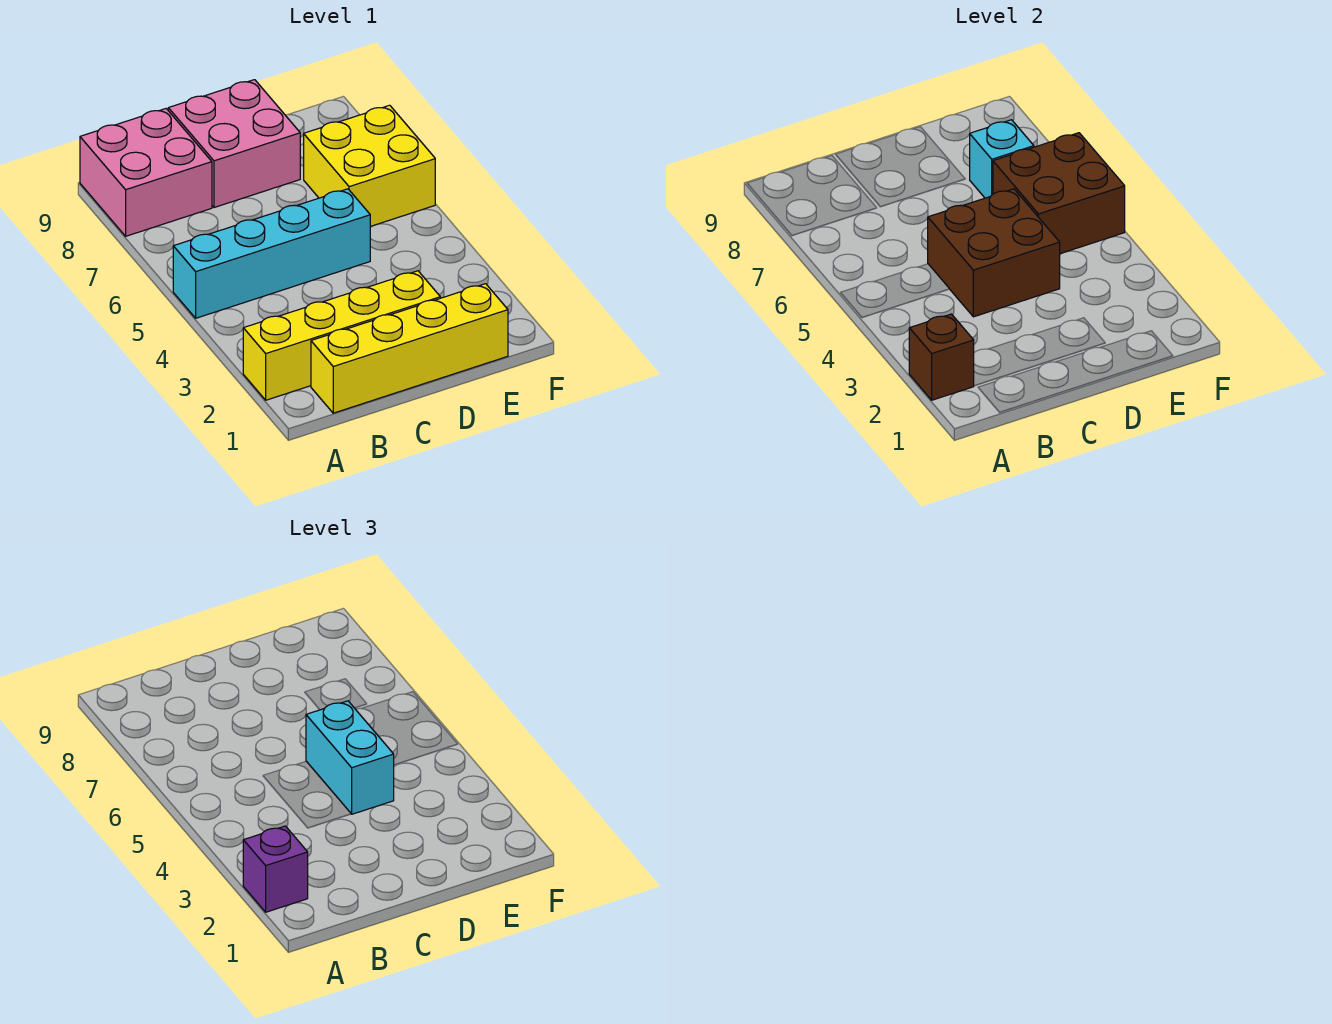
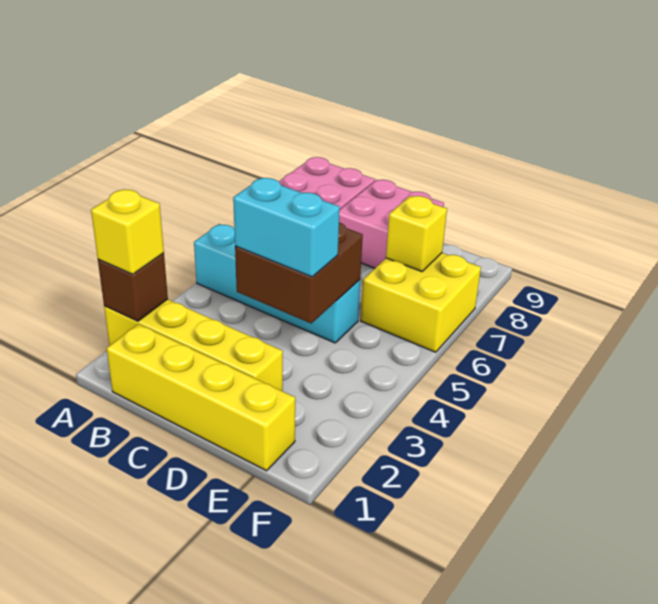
purple 1x1 brick [243,826,308,912] -> yellow 1x1 brick [91,190,164,274]
cyan 1x2 brick [306,701,394,814] -> cyan 1x2 brick turned to [233,178,340,277]
brown 2x2 brick [993,133,1125,254] -> none
cyan 1x1 brick [970,120,1034,198] -> yellow 1x1 brick [386,196,447,271]

